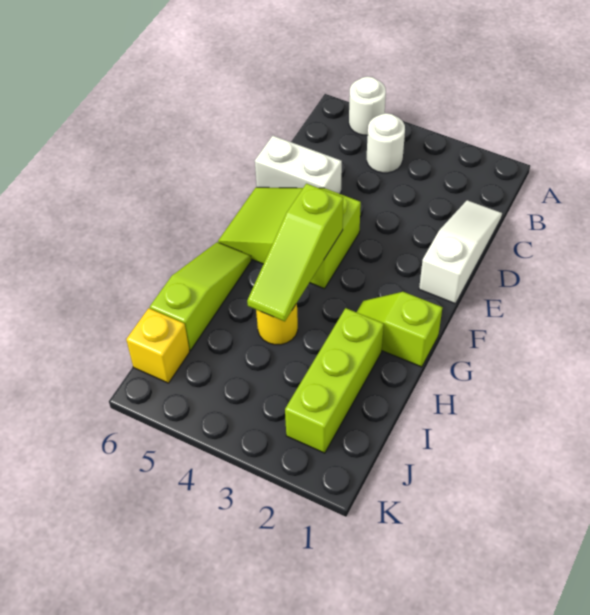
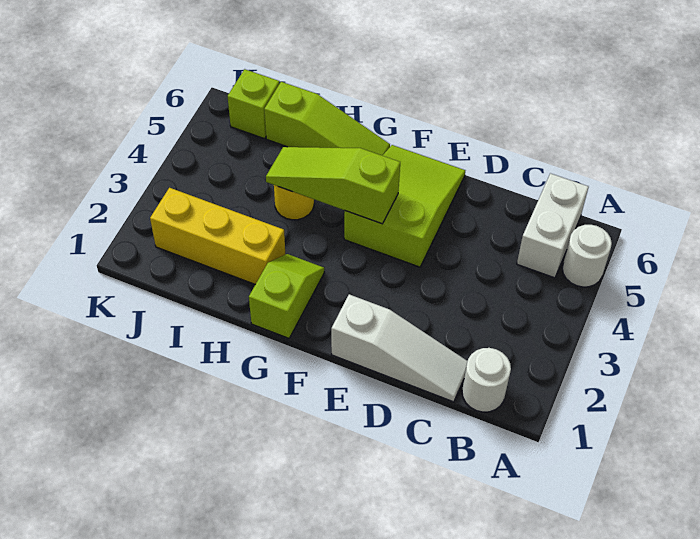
white 1x1 round brick [367,113,405,173] -> white 1x1 round brick moved to [462,348,511,412]
white 1x2 brick [255,136,342,194] -> white 1x2 brick moved to [517,173,588,278]
lime 1x3 brick [285,308,384,453] -> yellow 1x3 brick [150,188,285,285]
yellow 1x1 brick [126,308,190,383] -> lime 1x1 brick [228,69,279,139]

